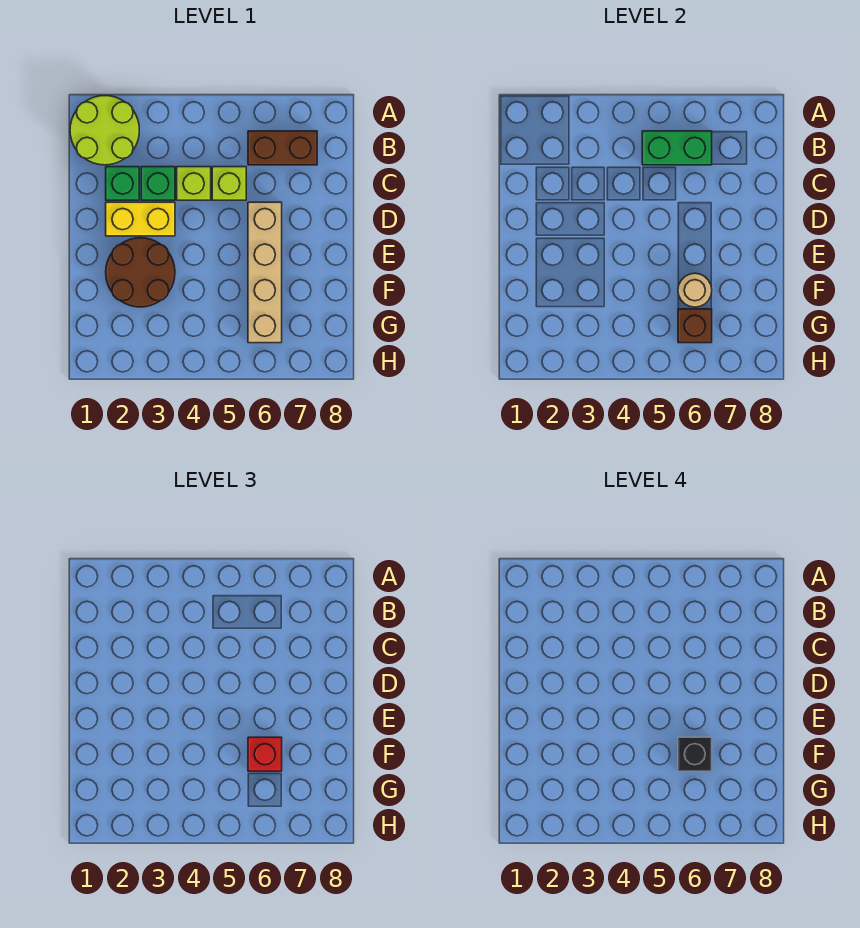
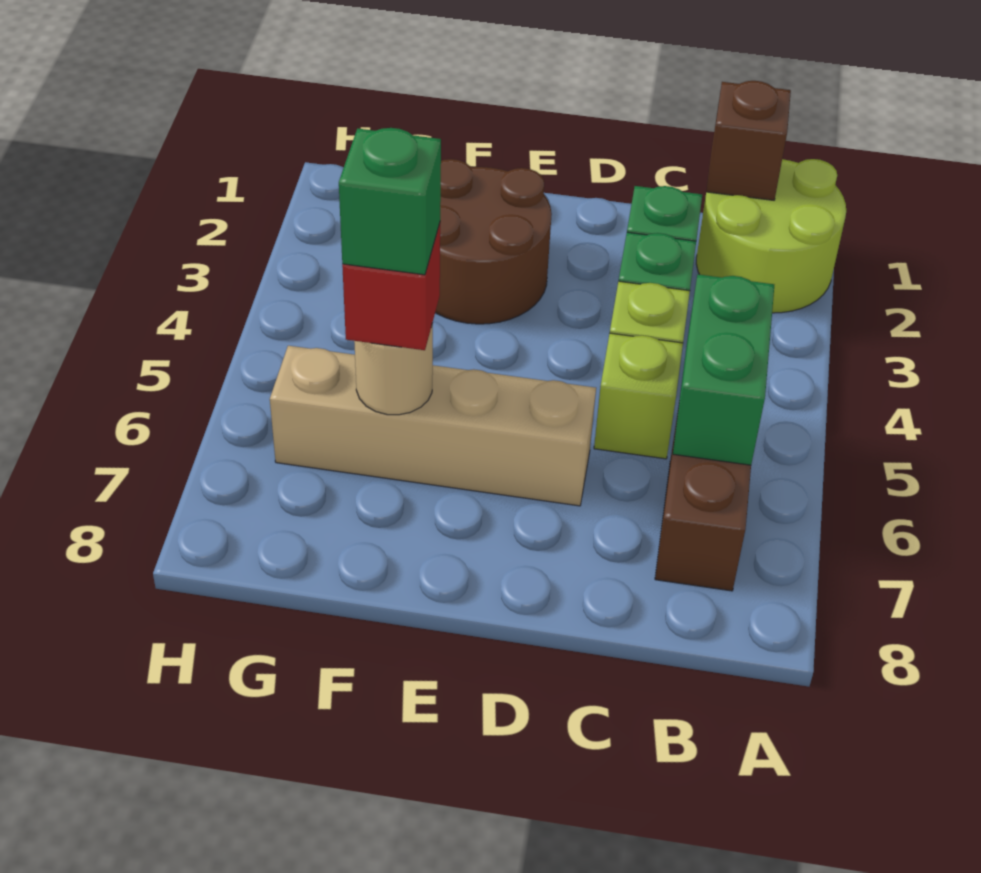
yellow 1x2 brick [106,202,175,236] -> none
black 1x1 brick [678,737,712,771] -> green 1x1 brick [339,128,441,275]
brown 1x1 brick [678,309,712,343] -> brown 1x1 brick moved to [706,81,791,200]

